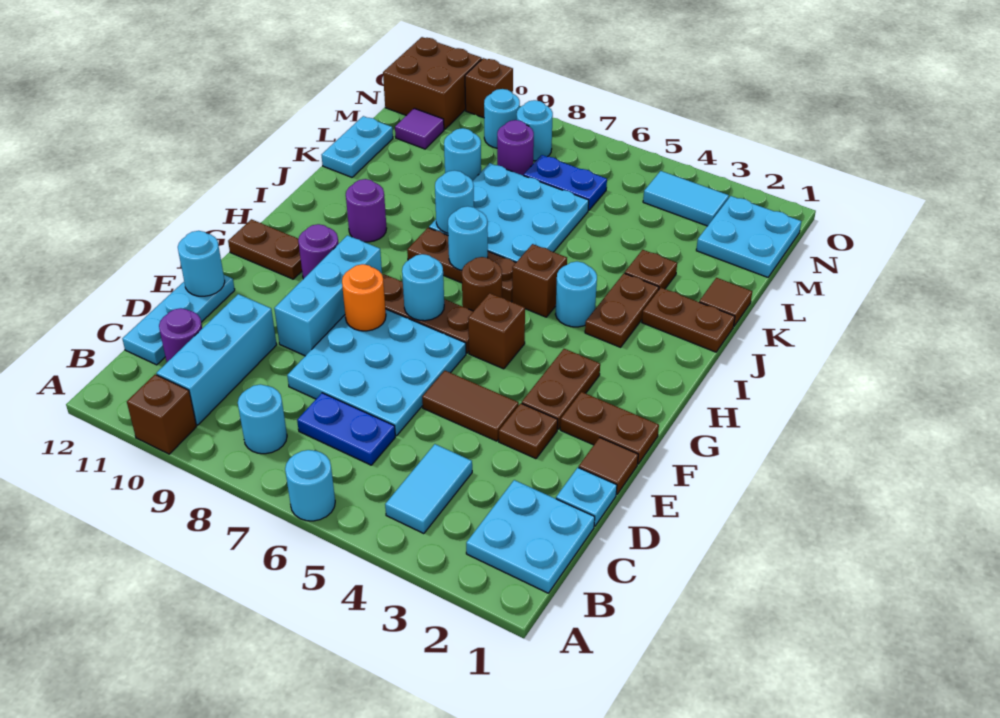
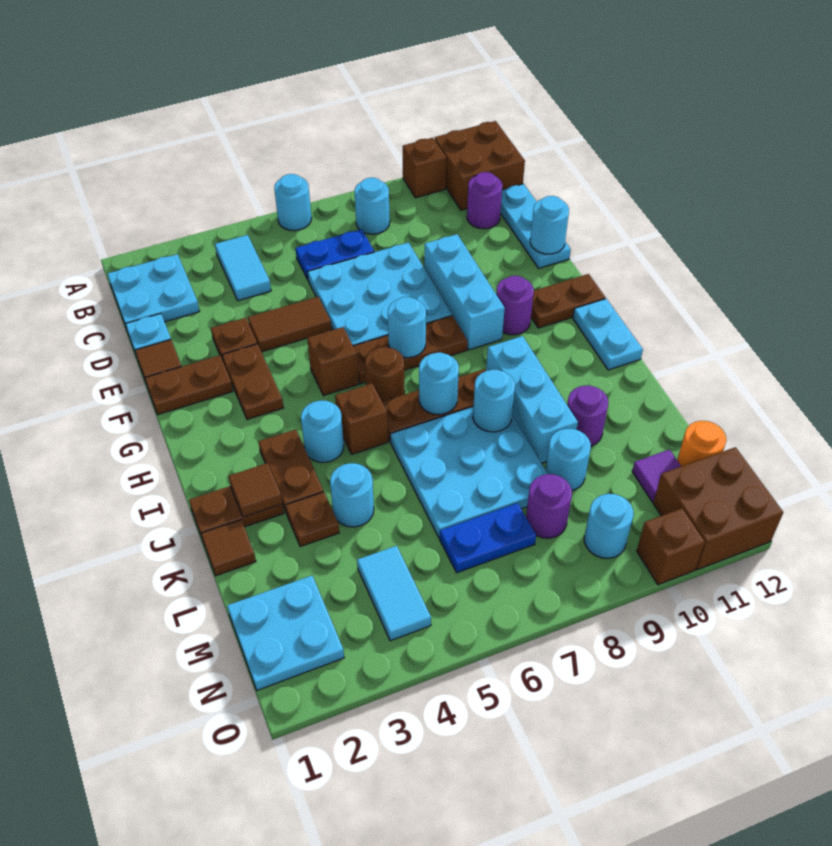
none -> brown 2x2 brick [435,121,525,210]
cyan 1x3 brick [156,294,277,425] -> cyan 1x3 brick moved to [486,336,578,463]
orange 1x1 round brick [342,264,386,331] -> orange 1x1 round brick moved to [677,421,726,466]
purple 1x1 round brick [346,179,387,242] -> purple 1x1 round brick moved to [567,385,608,446]
none -> brown 1x1 tile [228,463,282,517]
cyan 1x2 plate [322,116,393,177] -> cyan 1x2 plate moved to [573,299,643,370]
cyan 1x2 tile [643,171,729,226] -> cyan 1x2 tile turned to [357,546,431,641]
cyan 1x1 round brick [517,100,553,161] -> cyan 1x1 round brick moved to [330,463,374,527]

